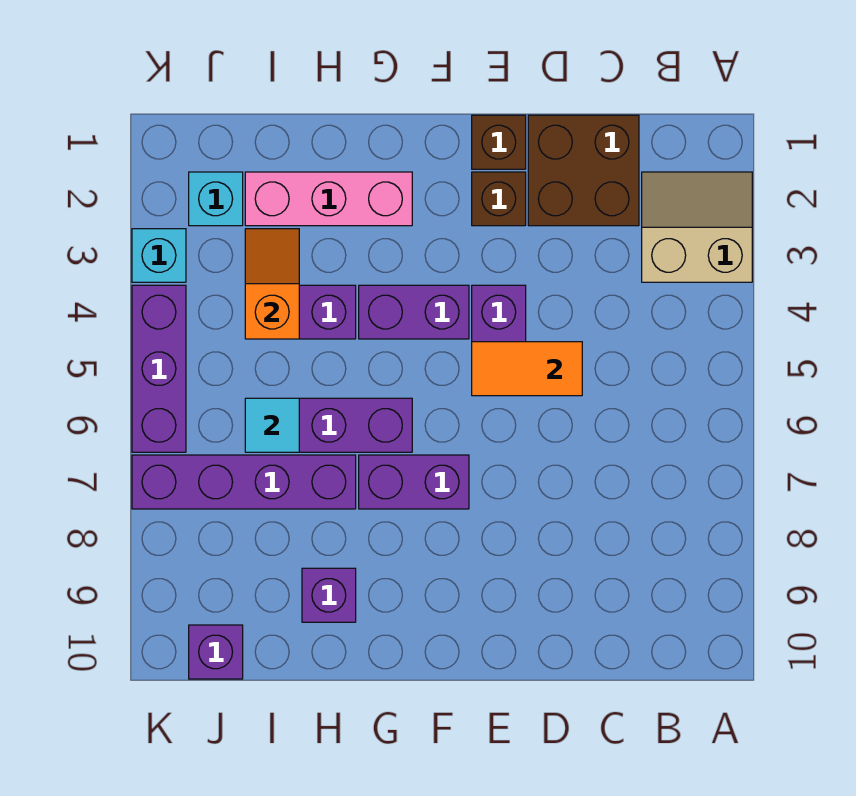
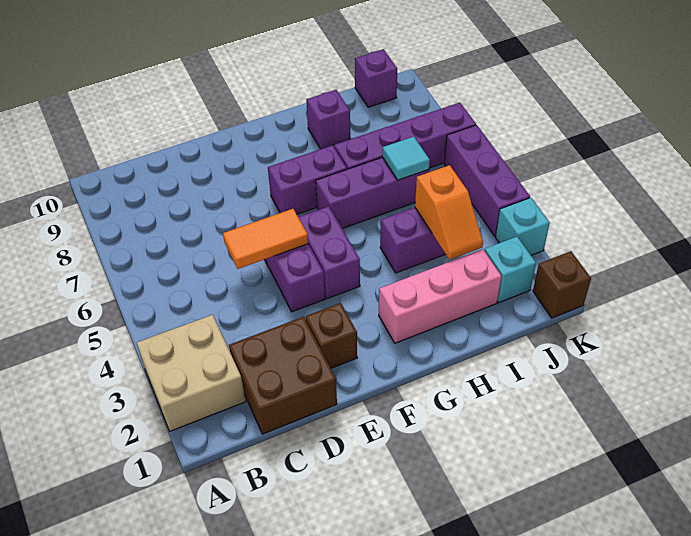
tan 2x2 slope [642,172,752,282] -> tan 2x2 brick [137,315,246,431]
brown 1x1 brick [472,115,526,169] -> brown 1x1 brick moved to [533,251,591,318]
purple 1x2 brick [359,285,469,339] -> purple 1x2 brick turned to [298,206,360,299]

